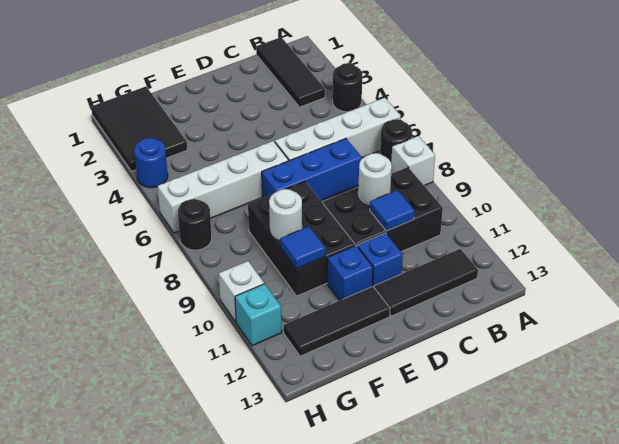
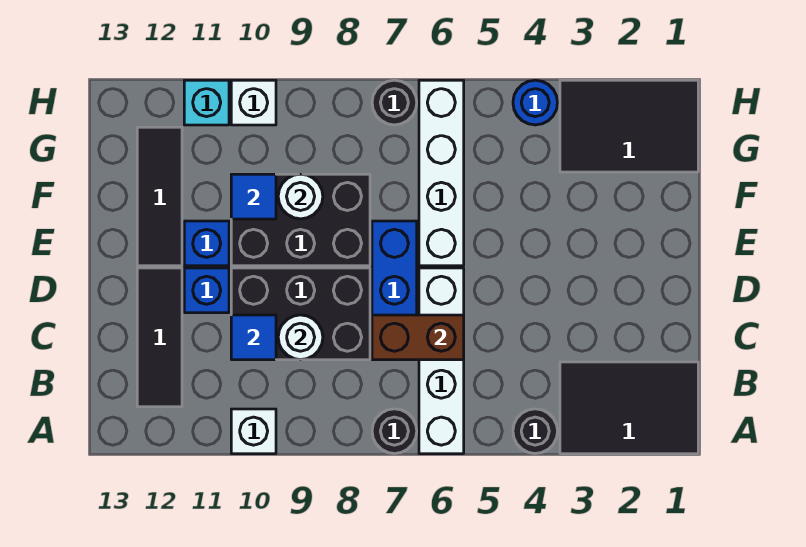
white 1x1 brick [391,136,435,186] -> white 1x1 brick moved to [231,409,276,454]
black 1x3 tile [256,37,325,107] -> black 2x3 tile [560,362,698,454]
black 2x3 brick [323,167,443,252] -> black 2x3 brick turned to [231,268,370,360]
none -> brown 1x2 brick [372,315,464,360]

